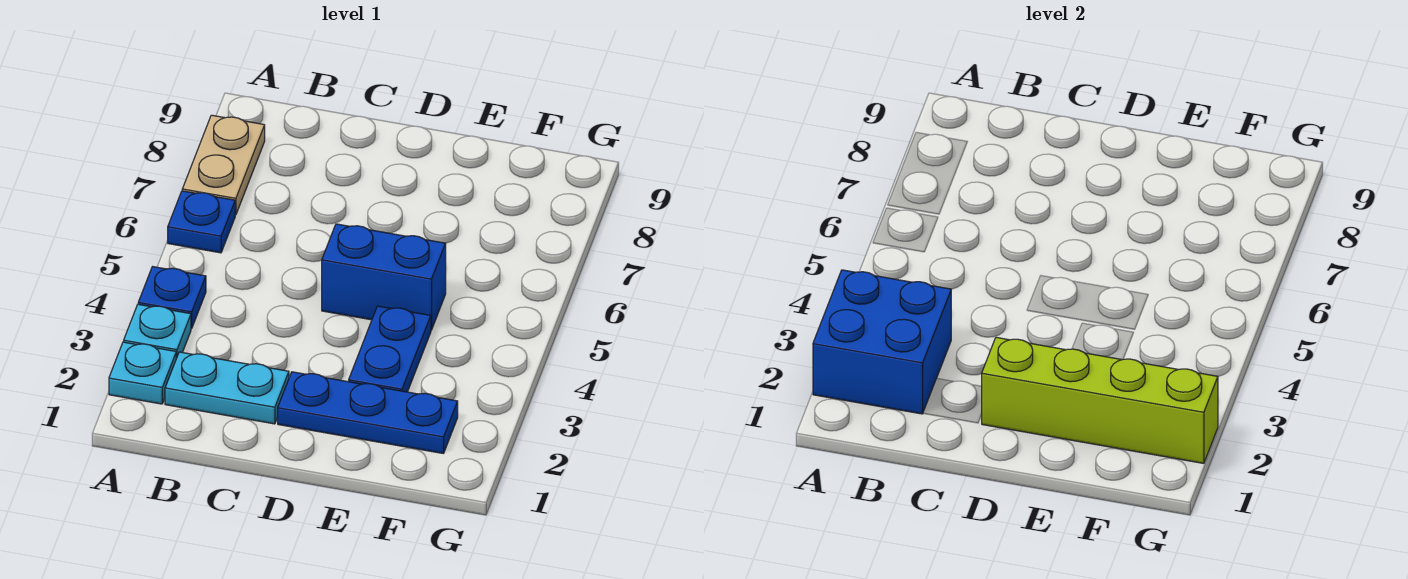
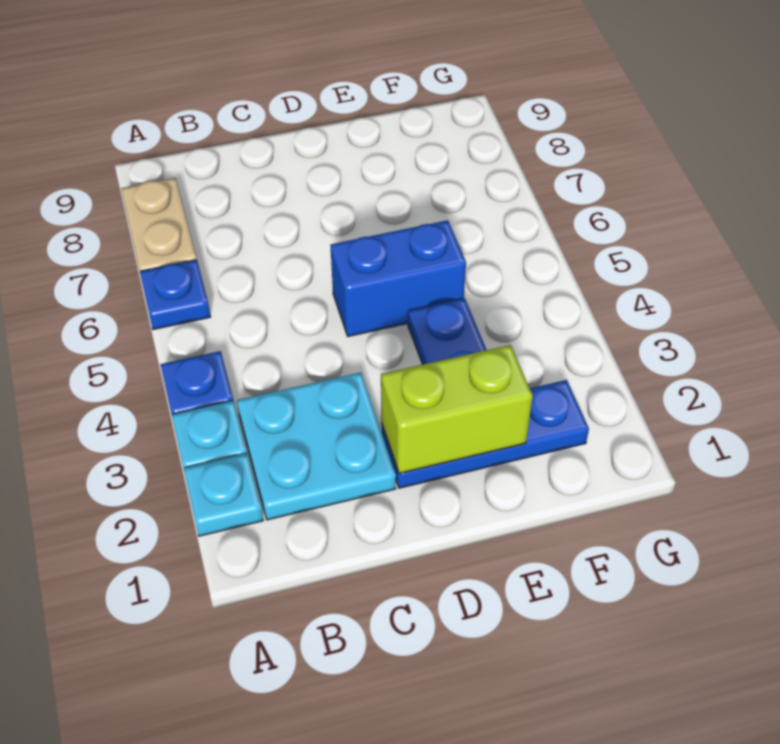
blue 2x2 brick [813,270,951,414] -> none
cyan 1x2 plate [165,352,289,424] -> cyan 2x2 plate [237,372,396,520]
lime 1x4 brick [982,337,1218,463] -> lime 1x2 brick [381,345,533,473]

